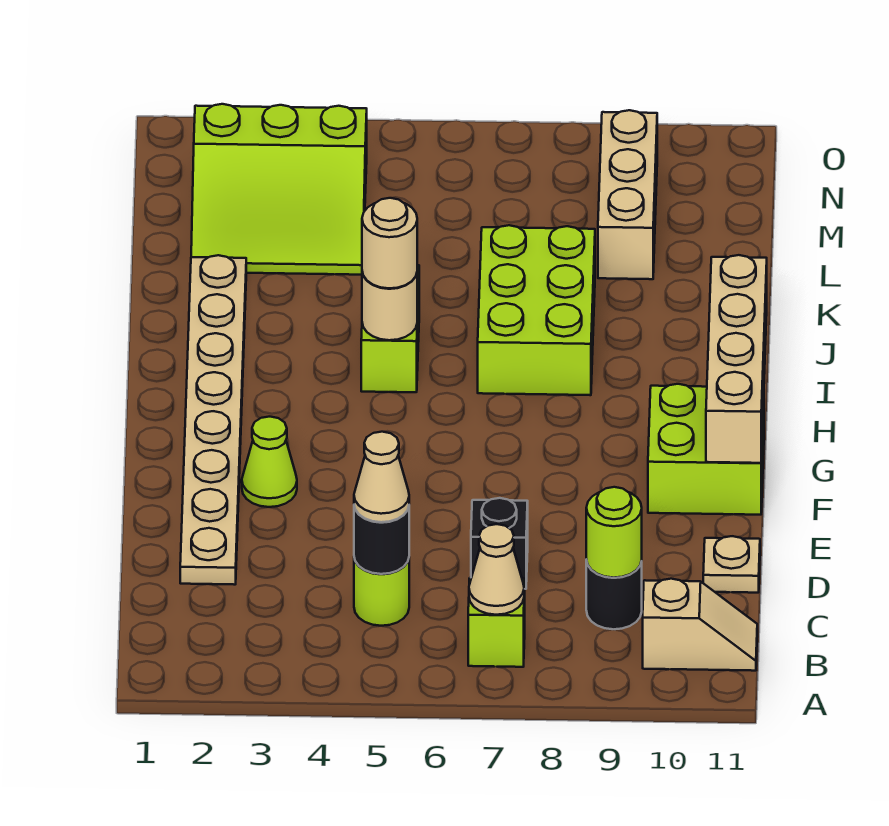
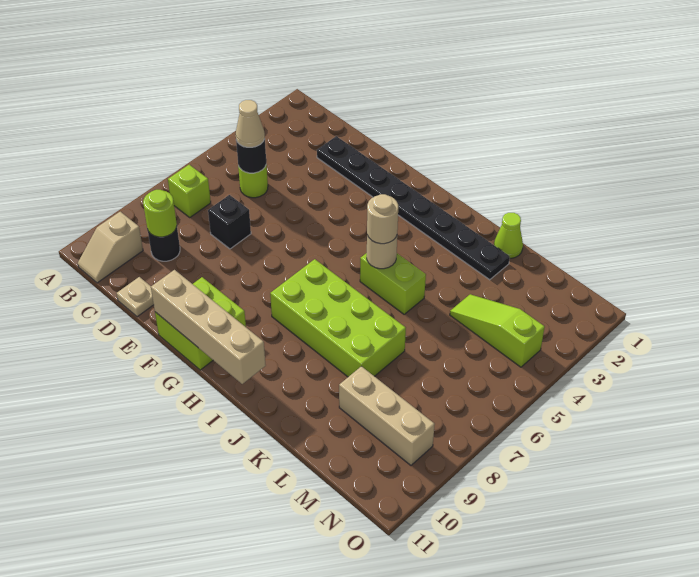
tan 1x1 cone [469,524,524,615] -> none
tan 1x8 plate [180,255,246,585] -> black 1x8 plate [317,136,510,280]
lime 1x1 cone [242,417,297,507] -> lime 1x1 cone moved to [494,213,523,258]
lime 2x3 brick [478,225,595,395] -> lime 2x4 brick [270,259,406,377]
lime 3x3 slope [191,104,367,275] -> lime 1x3 slope [450,294,545,367]

